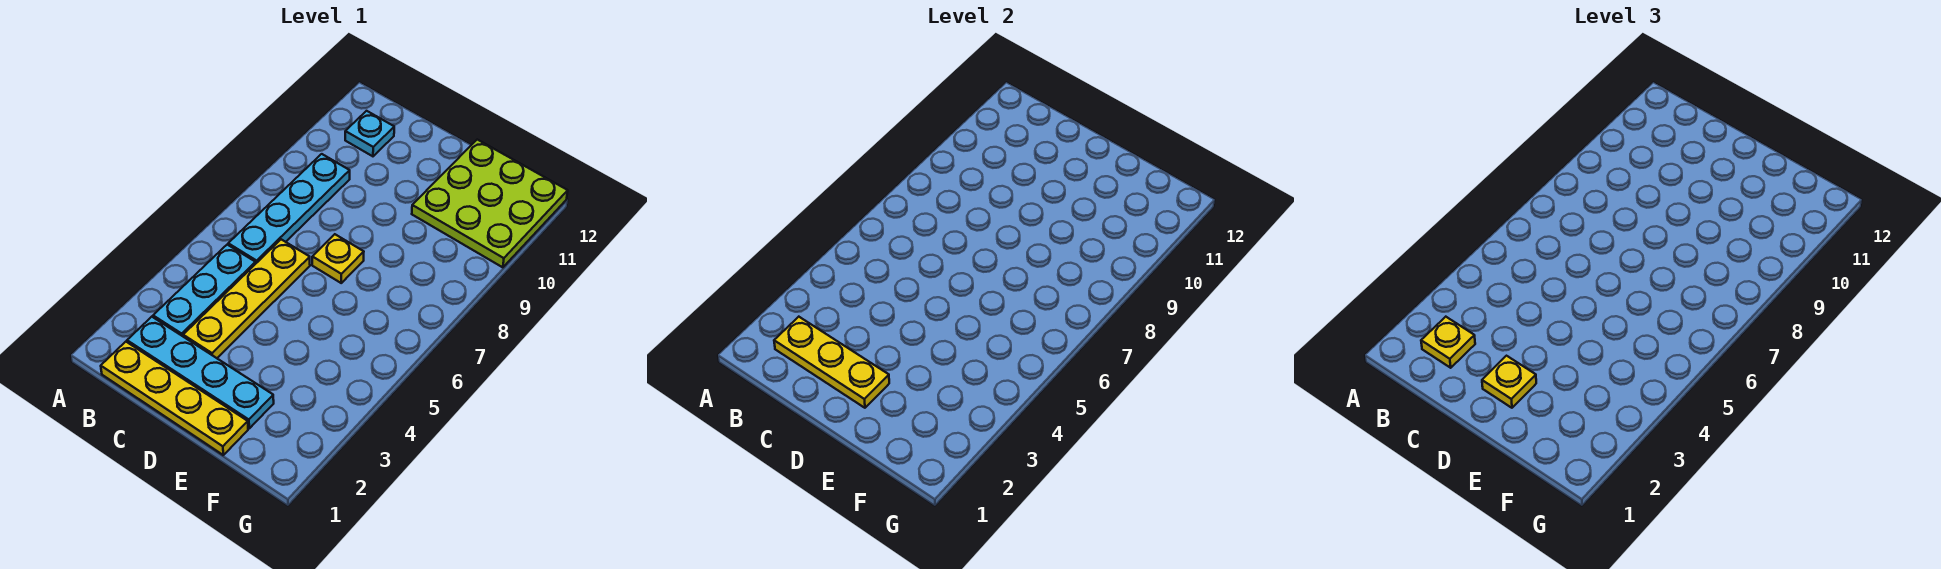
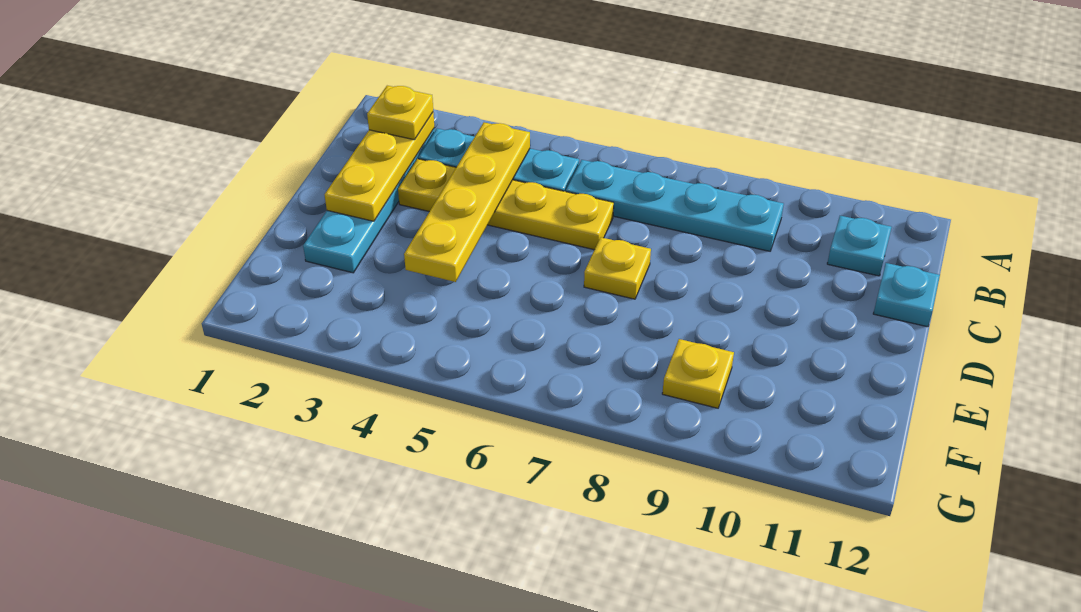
yellow 1x4 plate [101,342,248,455] -> yellow 1x4 plate moved to [404,122,530,282]
none -> cyan 1x1 plate [873,263,940,327]
yellow 1x1 plate [1482,356,1536,408] -> yellow 1x1 plate moved to [662,339,734,408]
lime 3x3 plate [412,140,568,267] -> none

